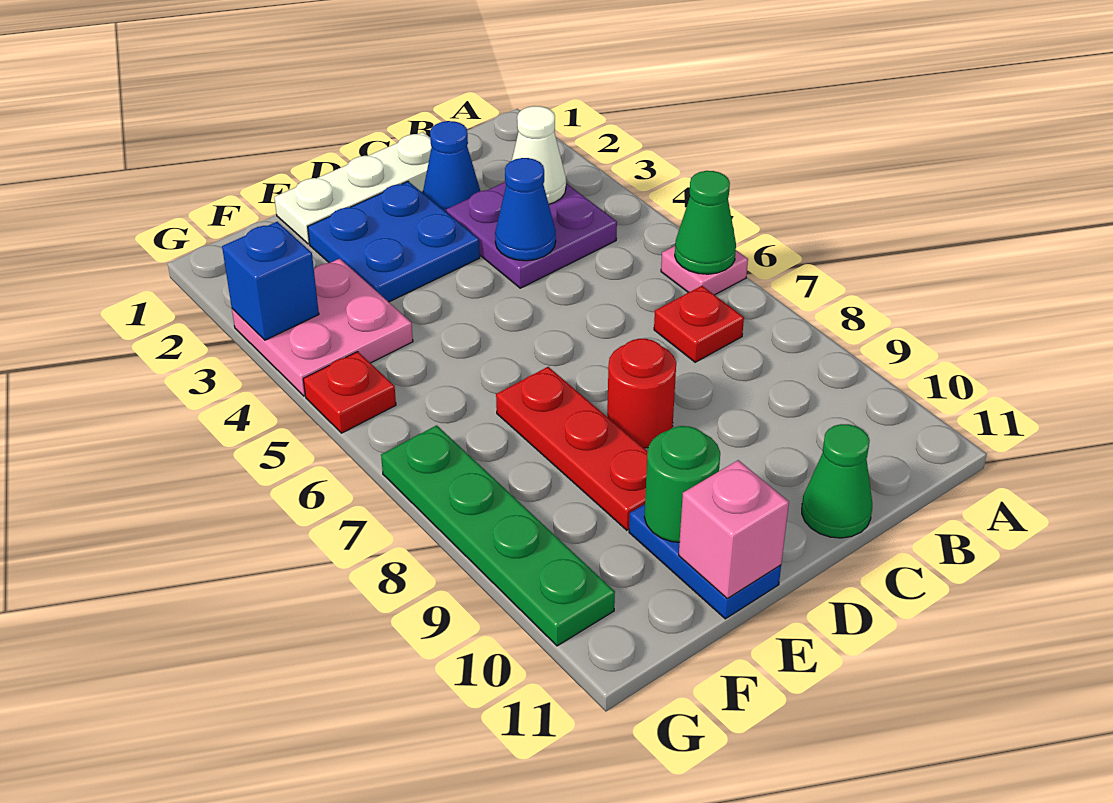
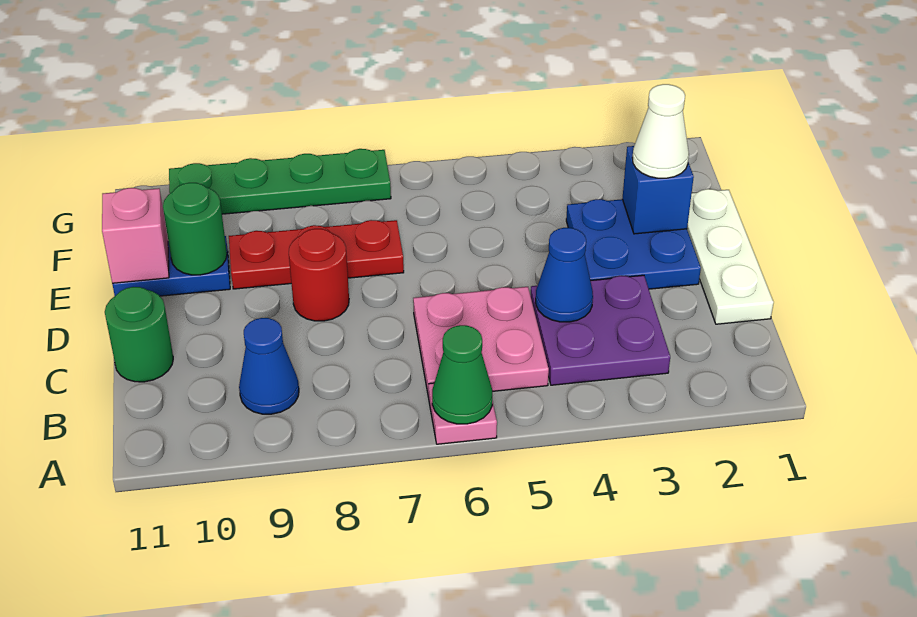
white 1x1 cone [512,106,566,204] -> white 1x1 cone moved to [632,84,689,178]
red 1x1 plate [654,286,744,362] -> none
blue 1x1 cone [423,121,480,212] -> blue 1x1 cone moved to [239,318,299,414]
green 1x1 cone [802,424,872,538] -> green 1x1 round brick [105,287,173,382]
pink 2x2 plate [232,259,413,396] -> pink 2x2 plate moved to [413,287,549,398]
blue 1x1 brick [222,222,319,340] -> blue 1x1 brick moved to [622,146,694,234]
red 1x1 plate [303,352,396,433] -> none

